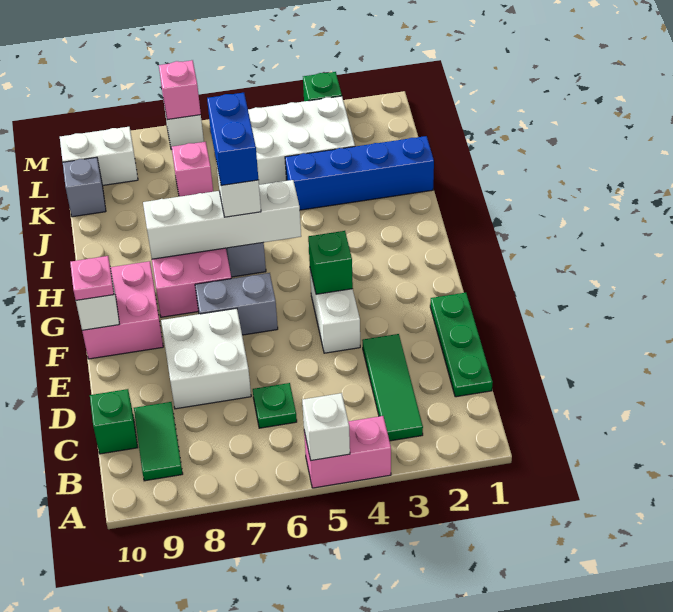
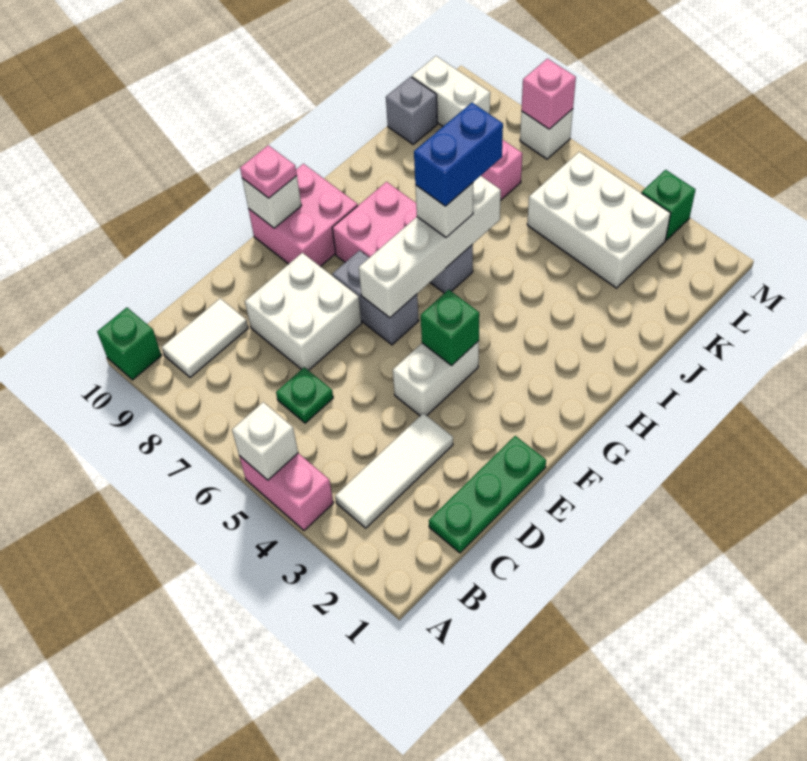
green 1x3 tile [362,334,423,441] -> white 1x3 tile [335,413,453,528]
green 1x2 tile [134,402,183,481] -> white 1x2 tile [162,299,248,377]
green 1x1 brick [90,389,138,454] -> green 1x1 brick moved to [97,308,161,380]
white 1x4 brick [143,180,301,259] -> white 1x4 brick turned to [359,176,501,318]
blue 1x4 brick [285,136,434,210] -> none

